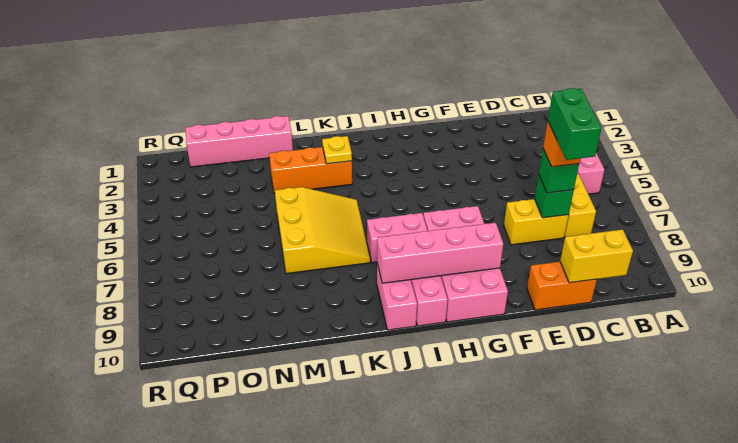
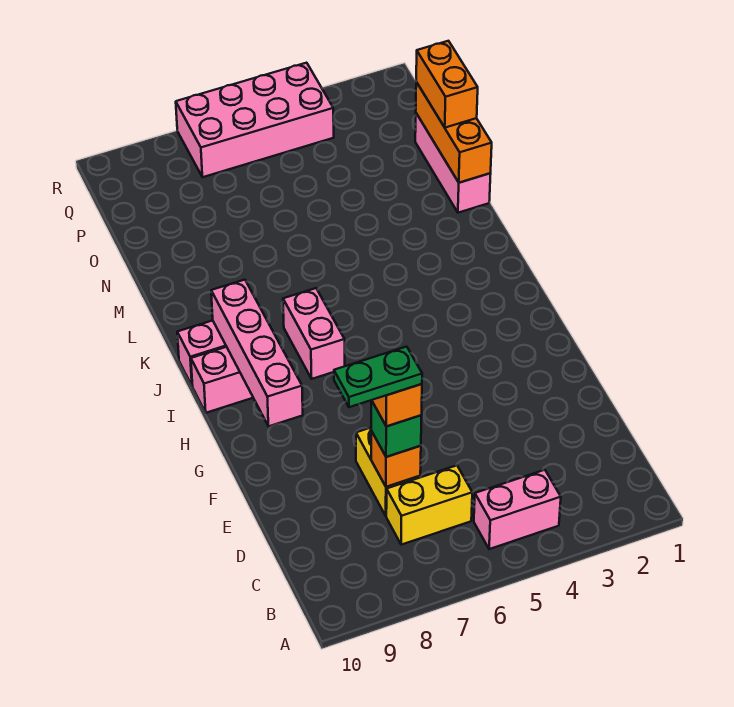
yellow 1x2 brick [560,229,633,283] -> none
green 1x1 brick [535,175,574,218] -> orange 1x1 brick [371,431,421,487]
green 1x2 brick [548,88,601,160] -> green 1x2 plate [334,347,422,407]
orange 1x2 brick [527,262,597,310] -> orange 1x2 brick moved to [416,41,478,128]
pink 2x4 brick [423,206,508,322] -> pink 2x4 brick moved to [176,63,334,177]
orange 1x3 brick [269,147,352,194] -> orange 1x3 brick moved to [416,82,492,183]
yellow 1x1 plate [322,136,352,164] -> none
yellow 3x3 slope [275,187,370,274] -> none
pink 1x4 brick [185,116,293,167] -> pink 1x3 brick [415,113,491,213]

